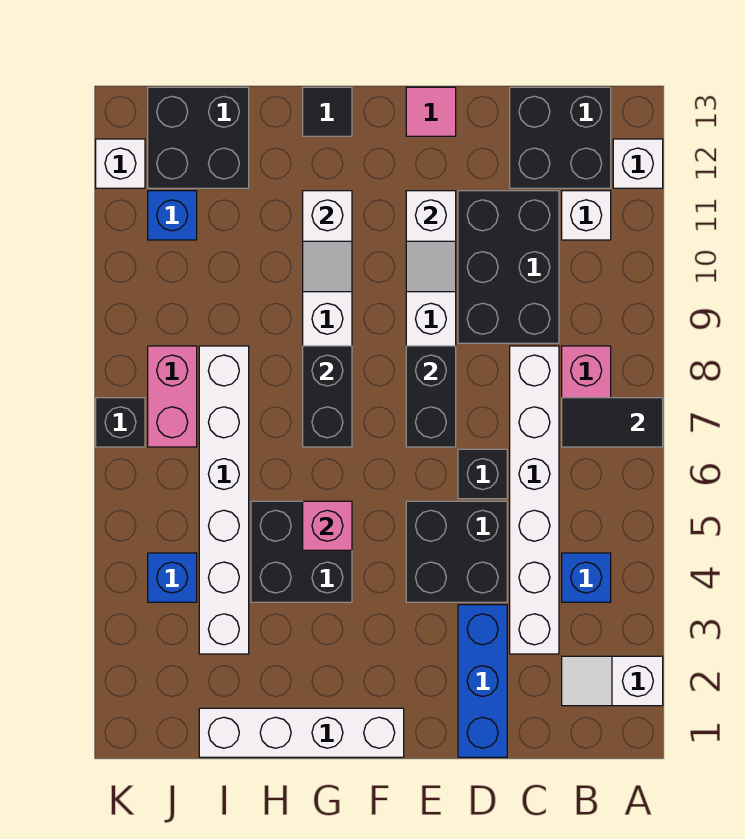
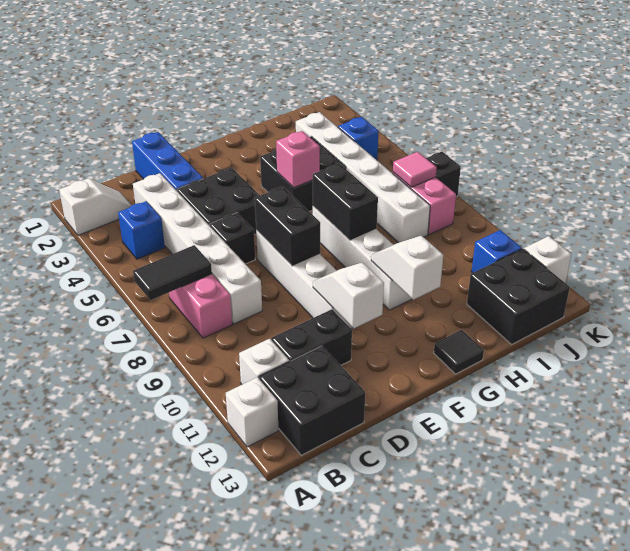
black 2x3 brick [458,191,559,343] -> black 1x2 brick [271,309,352,365]
pink 1x1 tile [406,87,456,136] -> pink 1x1 tile moved to [393,152,437,187]
white 1x4 brick [199,708,404,757] -> none

